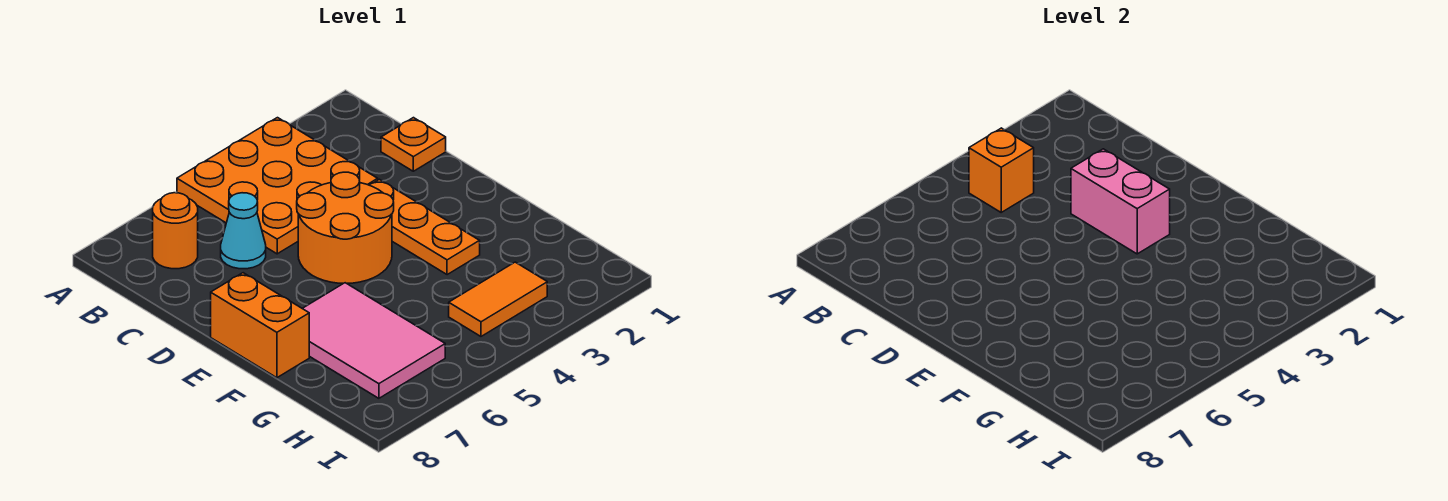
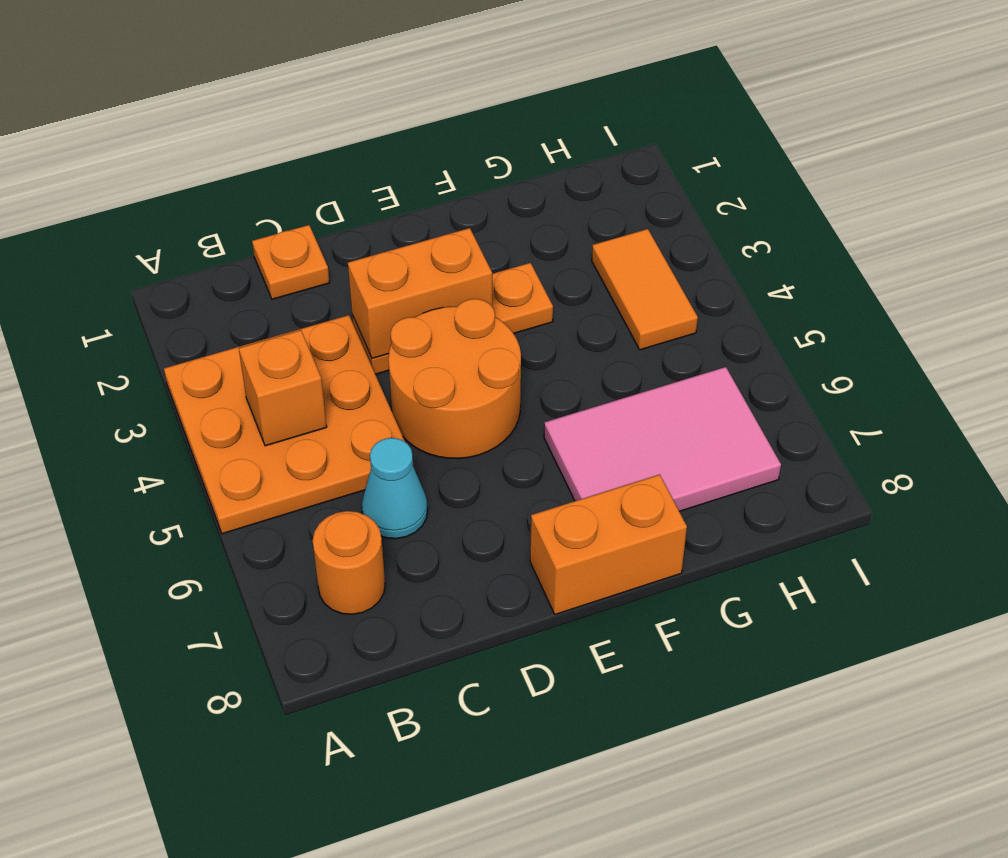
pink 1x2 brick [1071,149,1170,254] -> orange 1x2 brick [348,228,492,358]

